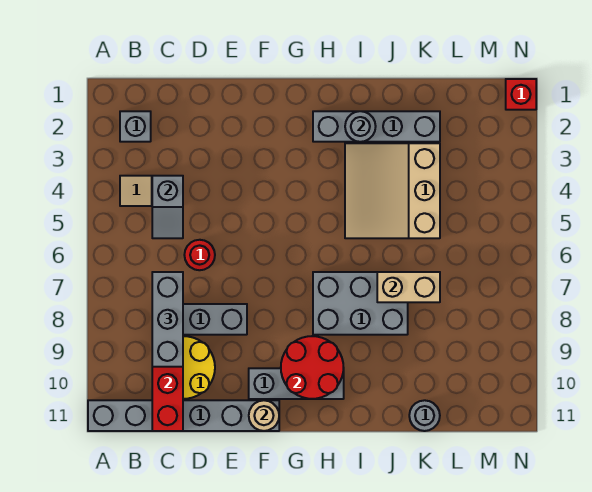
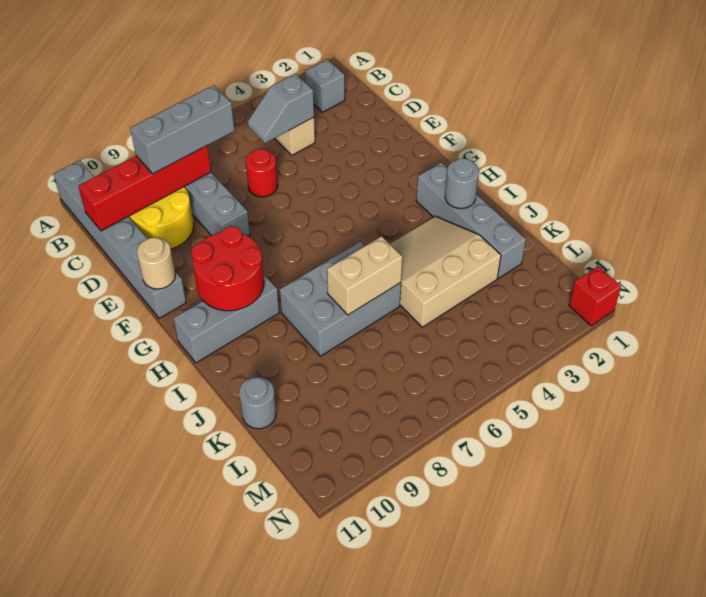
grey 1x3 brick [249,368,344,399] -> grey 1x3 brick turned to [174,274,279,363]
grey 2x3 brick [313,272,408,335] -> grey 2x3 brick turned to [280,242,401,356]
tan 1x2 brick [377,272,440,302] -> tan 1x2 brick turned to [327,236,402,315]

